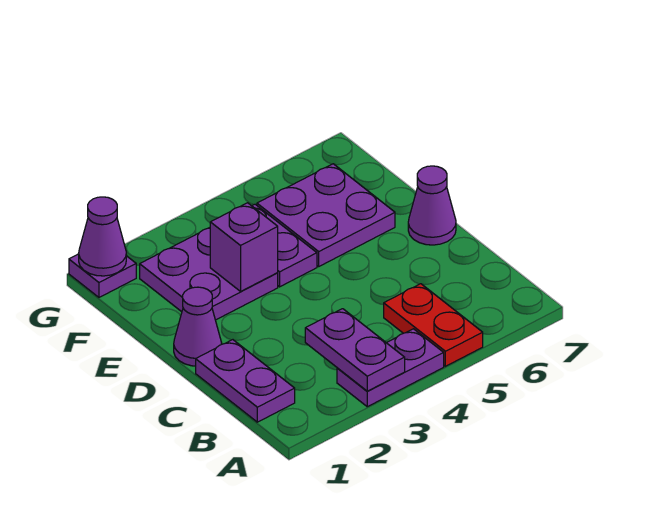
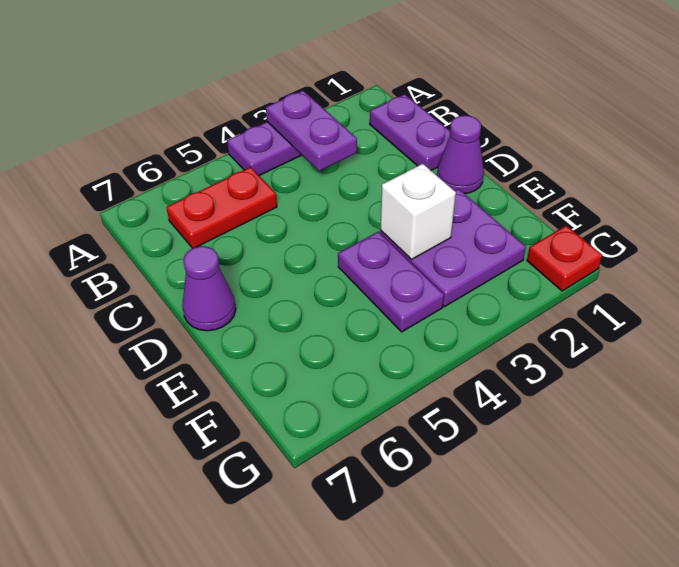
red 1x2 plate [384,284,483,366] -> red 1x2 plate turned to [166,167,277,248]
purple 1x1 brick [210,203,278,291] -> white 1x1 brick [380,164,456,259]
purple 2x2 plate [257,164,395,266] -> none
purple 1x1 plate [69,254,136,297] -> red 1x1 plate [527,226,602,291]
purple 1x1 cone [79,197,126,276] -> none

